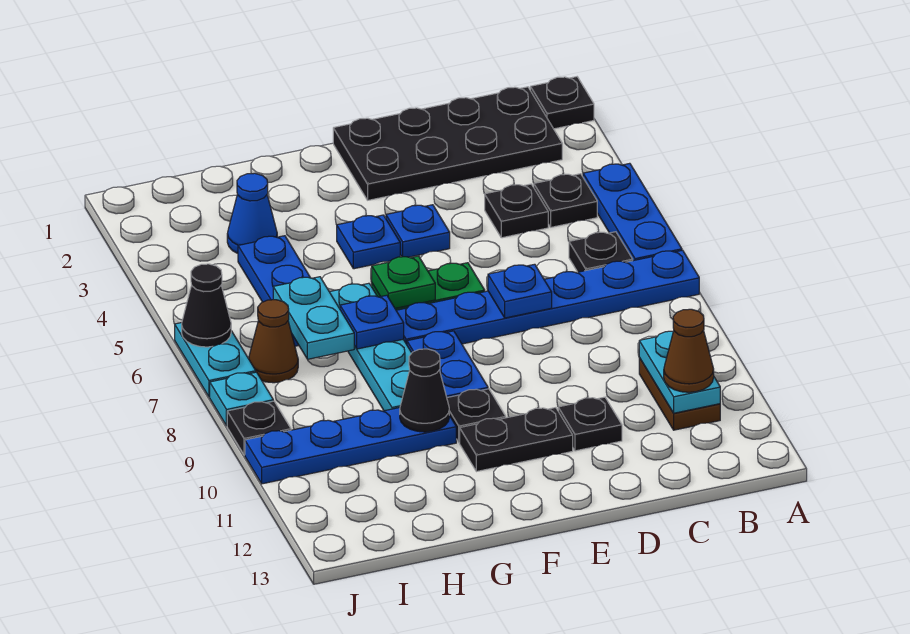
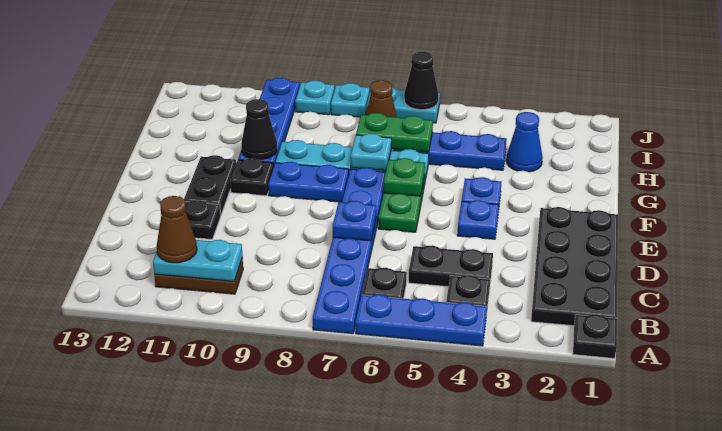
black 1x1 plate [485,184,548,238] -> black 1x2 plate [409,246,493,287]
blue 1x1 plate [340,295,404,349] -> cyan 1x1 plate [351,134,391,170]
cyan 1x2 plate [273,277,354,359] -> green 1x2 plate [356,113,433,152]
black 1x1 plate [227,401,291,455] -> cyan 1x1 plate [295,81,334,115]

